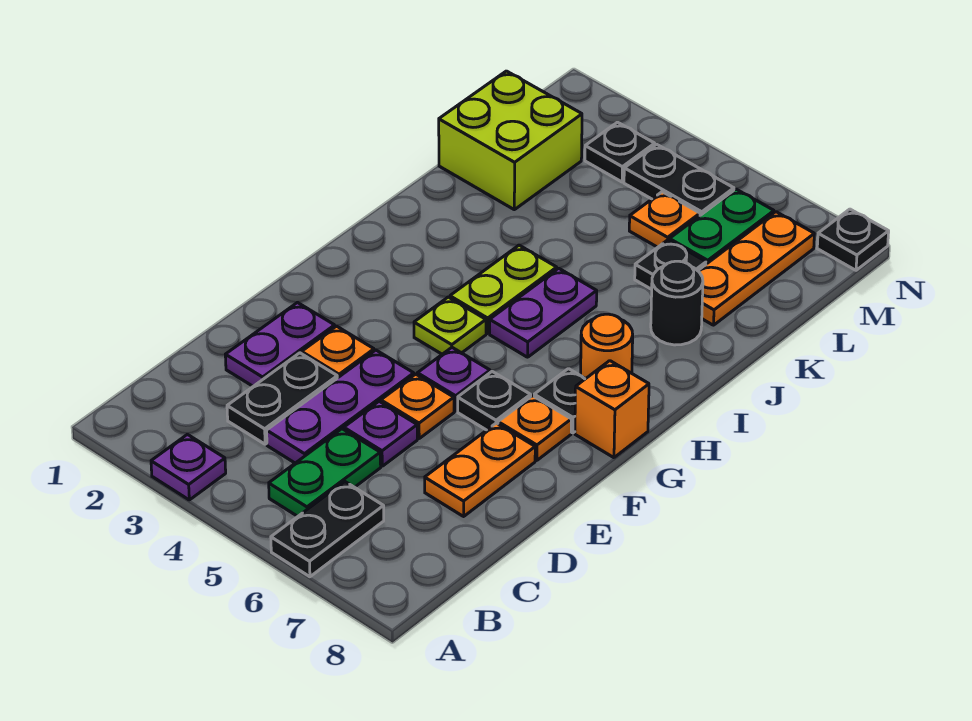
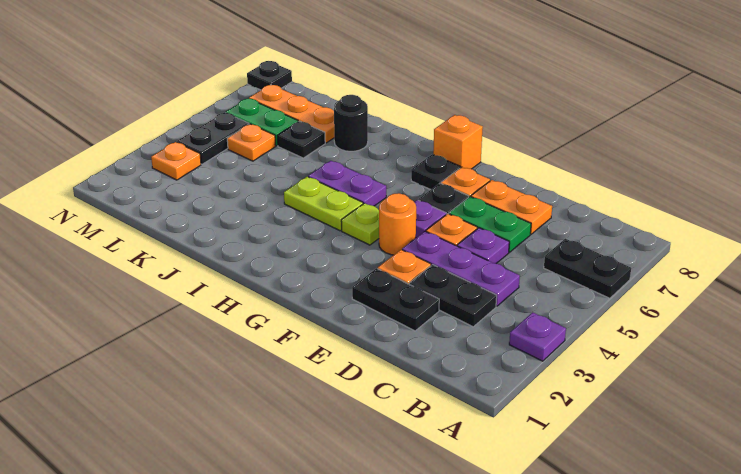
green 1x2 plate [269,429,381,516] -> green 1x2 plate moved to [449,197,531,252]
purple 1x2 plate [225,302,335,386] -> black 1x2 plate [352,268,439,331]
orange 1x1 round brick [581,314,633,379] -> orange 1x1 round brick moved to [379,193,416,255]
lime 2x2 brick [439,71,582,210] -> none
black 1x1 plate [585,122,655,182] -> orange 1x1 plate [151,142,201,180]

